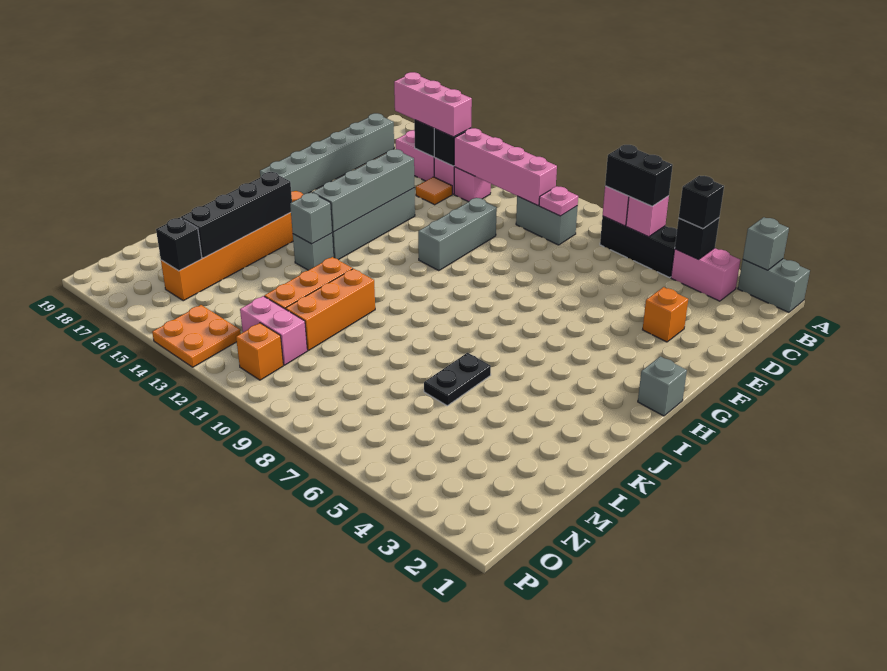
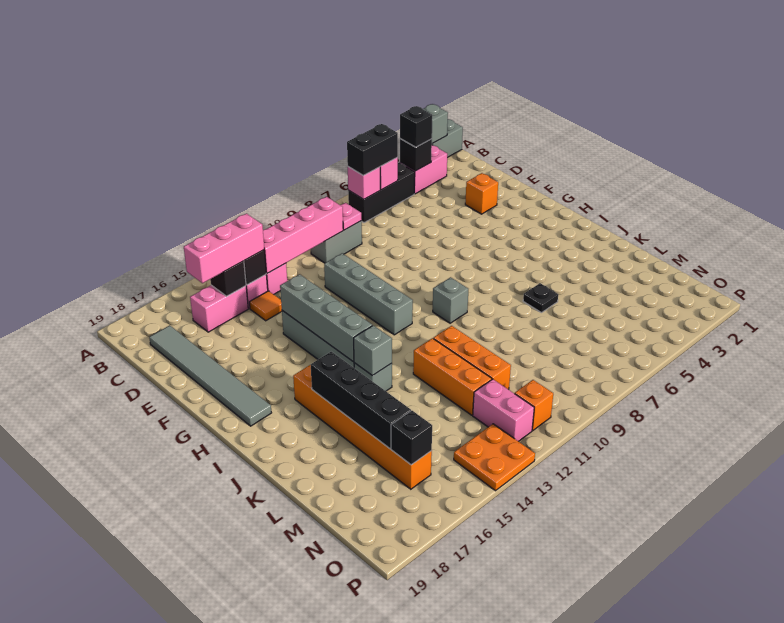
grey 1x6 brick [260,113,394,195] -> grey 1x6 tile [149,325,271,426]
grey 1x3 brick [418,198,497,271] -> grey 1x4 brick [324,253,413,335]
grey 1x1 brick [638,356,687,416] -> grey 1x1 brick moved to [433,277,468,323]
black 1x2 plate [424,353,491,406] -> black 1x1 plate [523,283,558,313]
pink 1x2 brick [240,296,307,365] -> pink 1x2 brick turned to [473,379,534,441]

